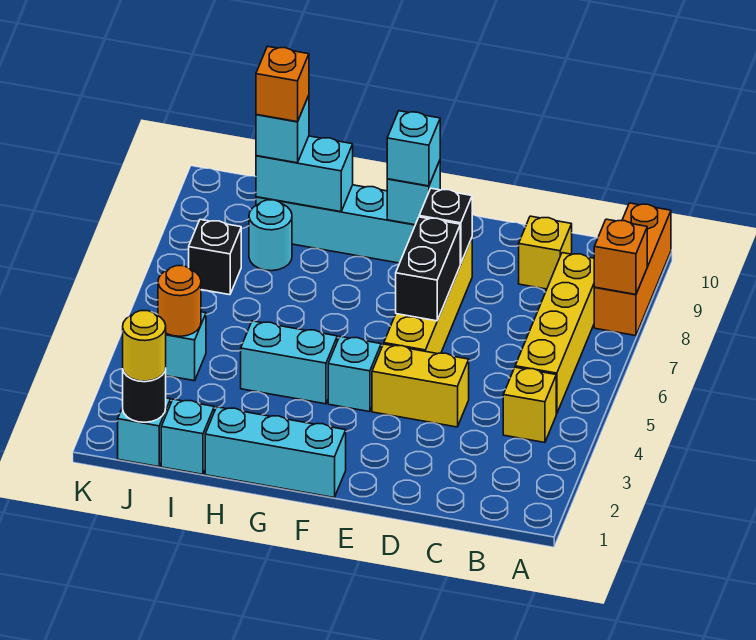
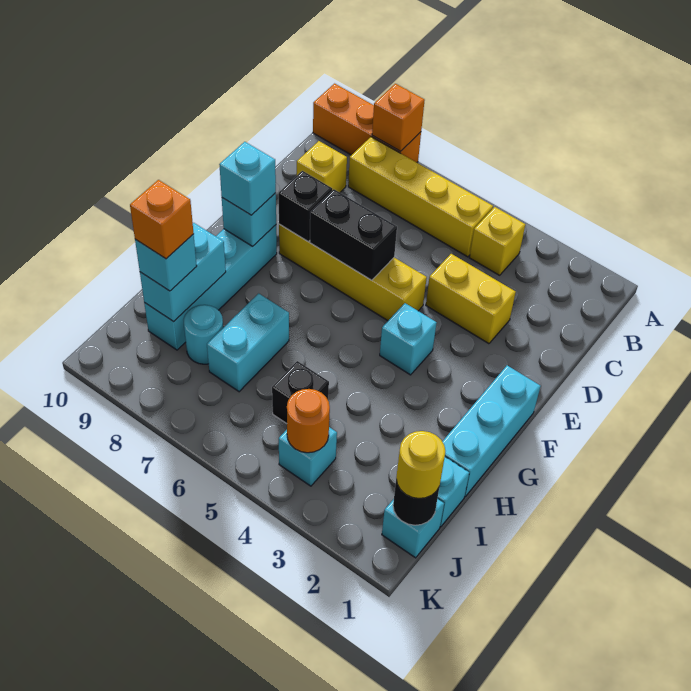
yellow 1x2 brick [372,344,469,427] -> yellow 1x2 brick turned to [426,254,516,344]
cyan 1x2 brick [241,321,337,404] -> cyan 1x2 brick moved to [207,293,289,392]
black 1x1 brick [189,220,241,295] -> black 1x1 brick moved to [272,361,329,424]

